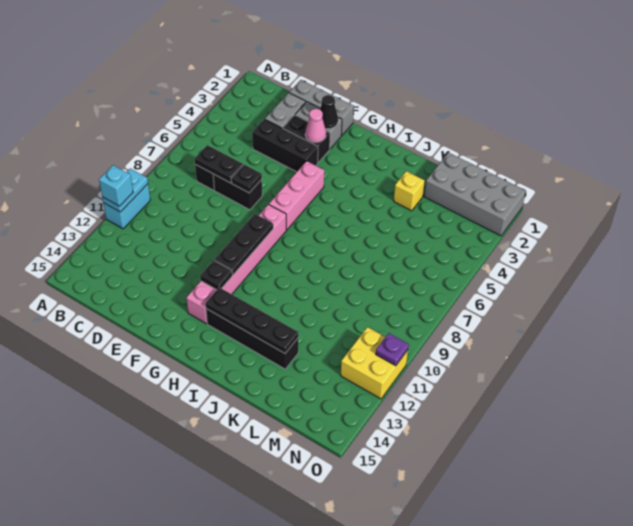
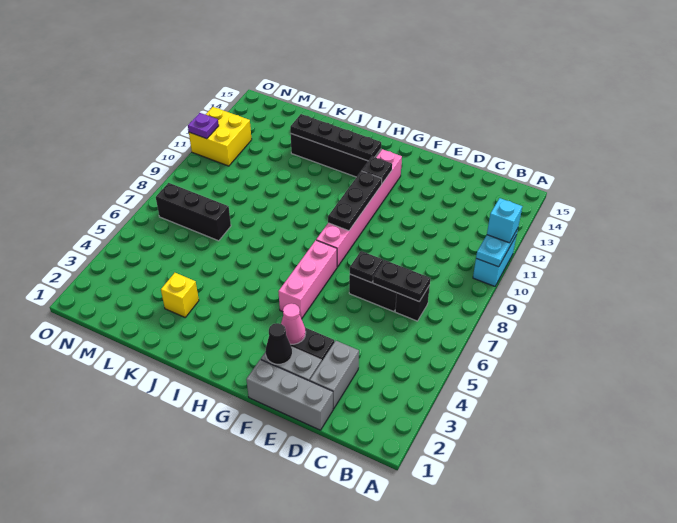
black 1x3 brick [252,119,318,172] -> black 1x3 brick moved to [156,183,231,241]
grey 2x4 brick [424,153,526,236] -> none

